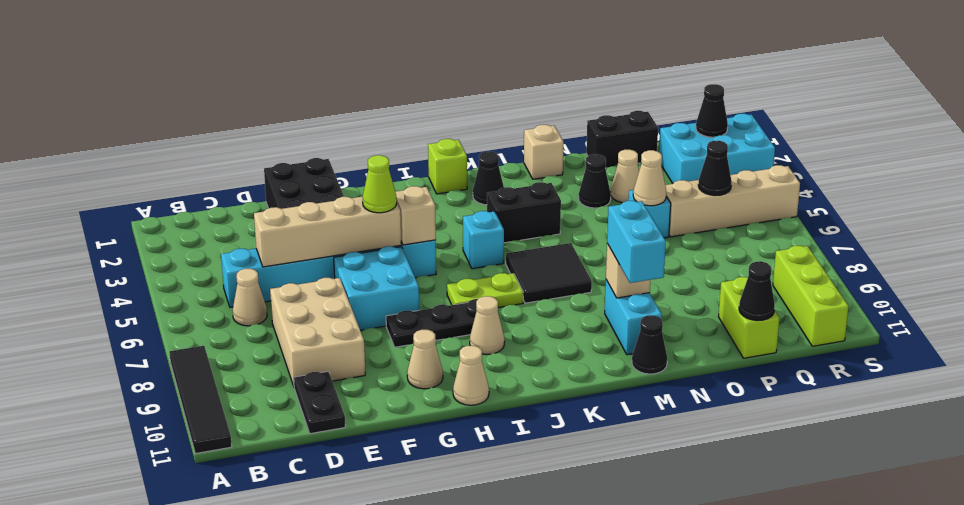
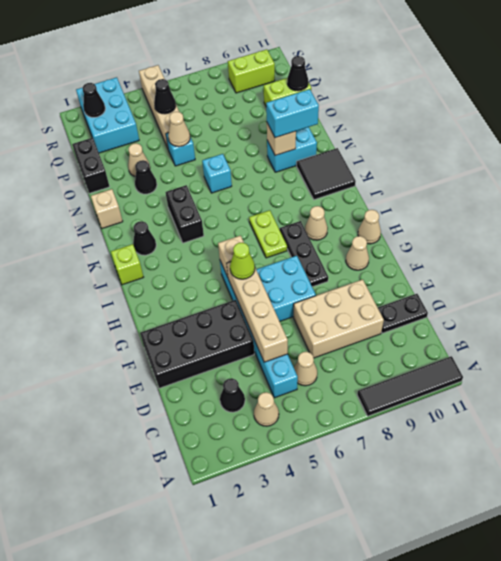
none -> tan 1x1 cone [254,392,279,426]
cyan 1x1 brick [463,211,504,269] -> cyan 1x1 brick moved to [202,154,232,193]
black 2x2 tile [506,243,592,303] -> black 2x2 tile moved to [297,148,356,200]
black 1x1 cone [632,315,667,374] -> black 1x1 cone moved to [220,378,245,412]
lime 1x3 brick [773,246,849,346] -> lime 1x2 brick [228,49,275,93]

